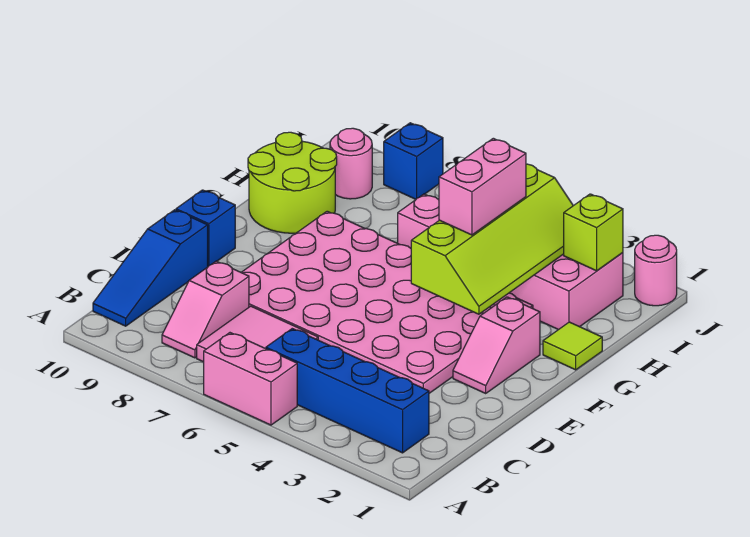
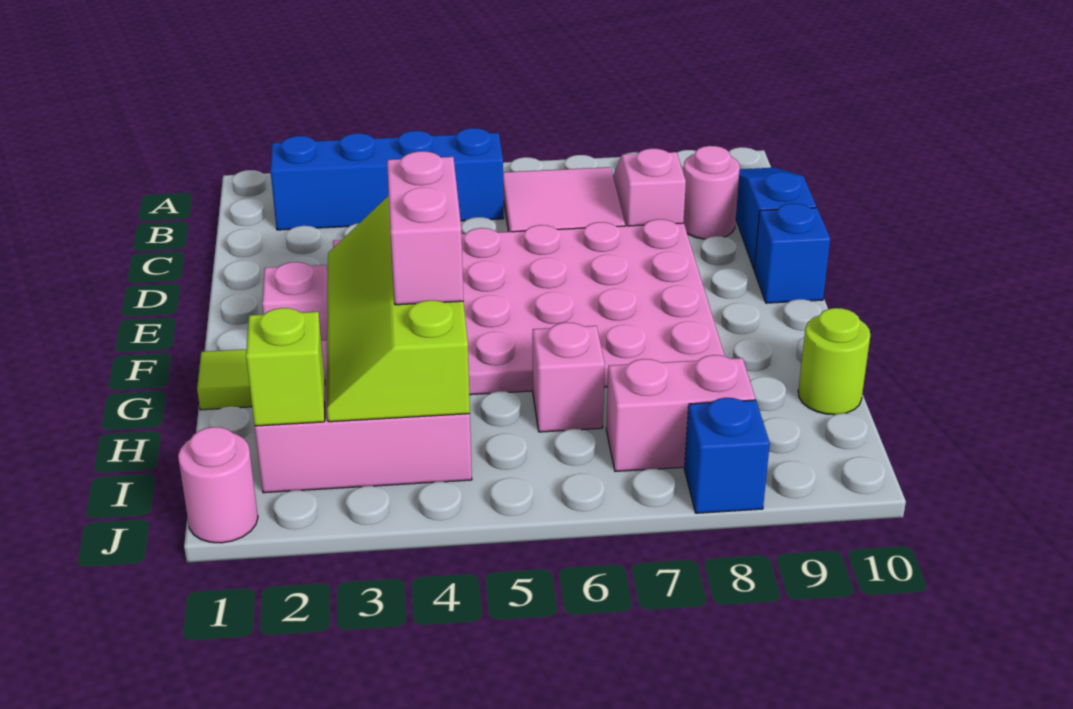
pink 1x2 brick [204,333,297,425] -> pink 1x2 brick moved to [606,355,755,471]
lime 2x2 round brick [248,132,337,233] -> lime 1x1 round brick [798,308,870,415]
pink 1x1 round brick [330,128,372,199] -> pink 1x1 round brick moved to [683,146,740,239]

